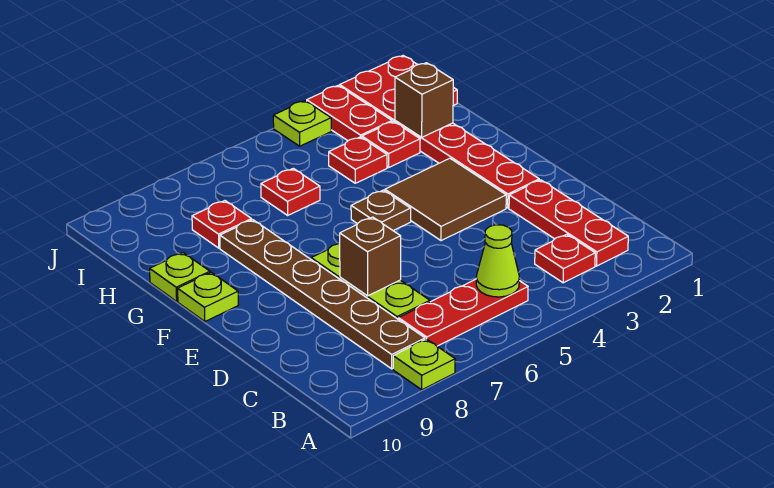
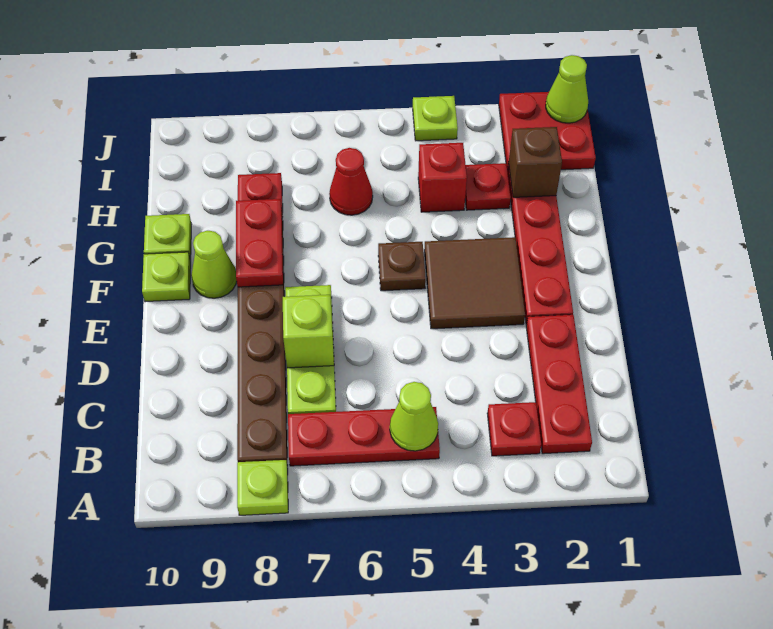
brown 1x1 brick [340,217,401,296] -> lime 1x1 brick [283,295,334,368]
none -> lime 1x1 cone [191,231,237,298]
red 1x1 plate [329,137,387,183] -> red 1x1 brick [418,143,467,212]
red 1x1 plate [261,168,320,215] -> red 1x1 cone [329,148,373,215]
red 1x2 plate [307,86,392,141] -> red 1x2 plate moved to [236,199,283,287]
none -> lime 1x1 cone [546,55,588,123]

